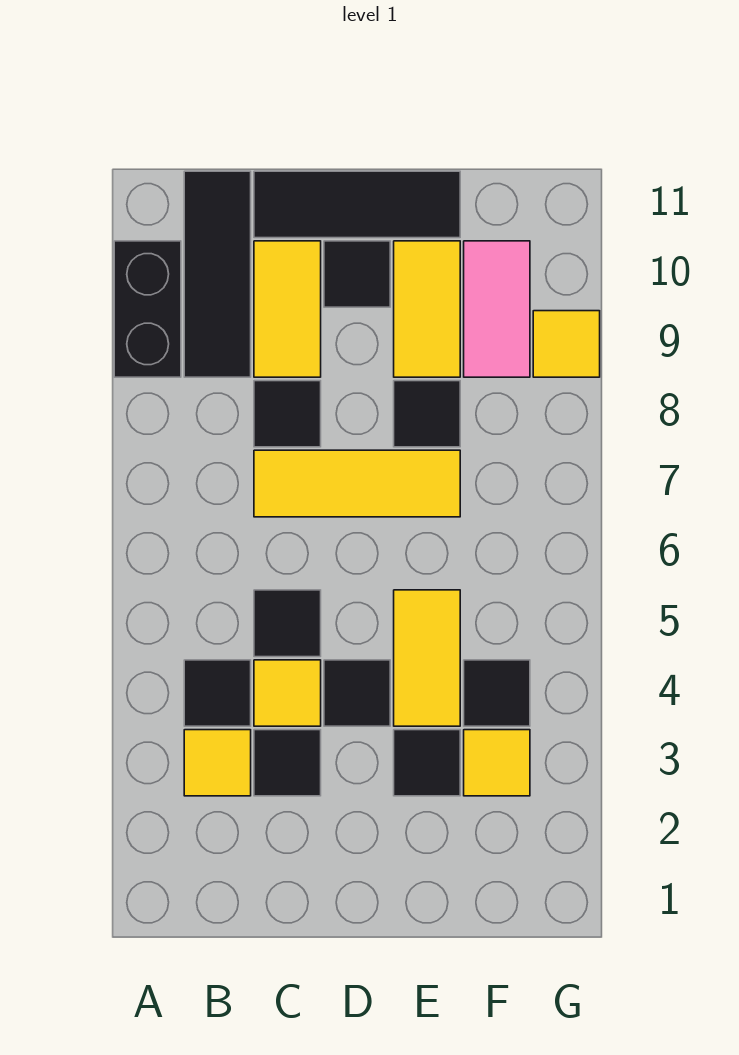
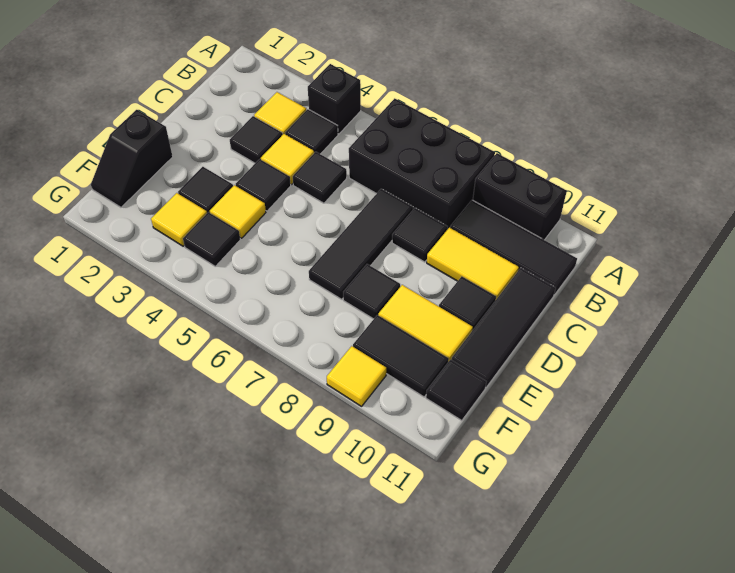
none -> black 1x1 brick [308,64,361,134]
none -> black 2x3 brick [349,98,495,230]
yellow 1x3 tile [254,450,460,517] -> black 1x3 tile [309,189,413,299]
none -> black 1x2 slope [91,110,173,207]
yellow 1x2 tile [394,590,460,726] -> yellow 1x1 tile [210,185,266,238]
pink 1x2 tile [464,241,530,377] -> black 1x2 tile [353,315,449,397]
none -> black 1x1 tile [426,360,486,421]

